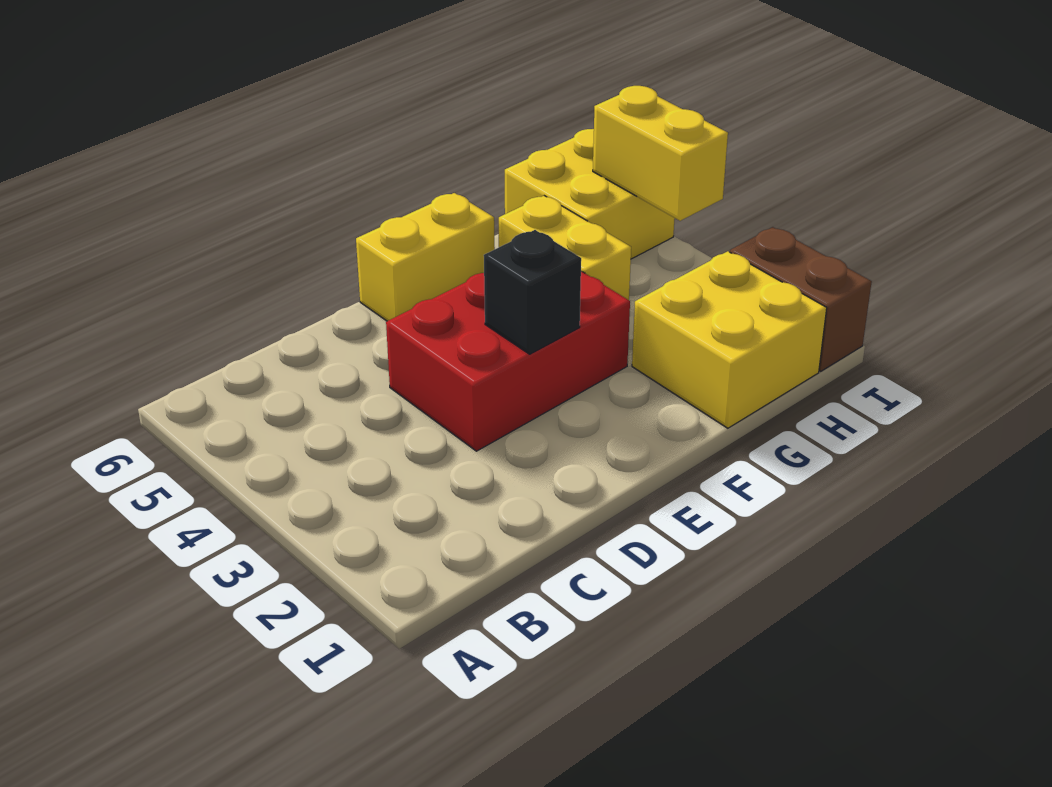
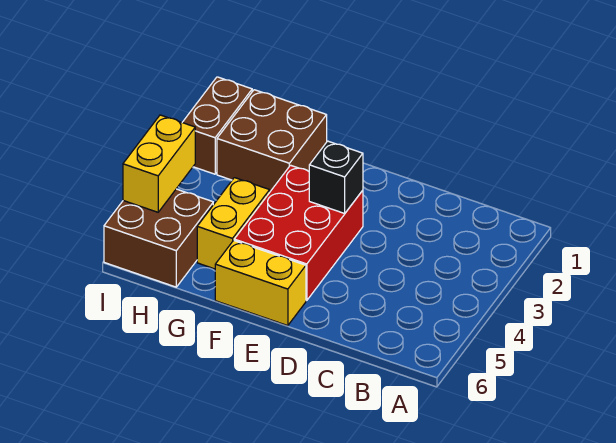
red 2x3 brick [386,271,630,451] -> red 2x3 brick turned to [234,165,363,301]
yellow 2x2 brick [632,251,827,428] -> brown 2x2 brick [217,90,327,191]
yellow 2x2 brick [505,129,675,259] -> brown 2x2 brick [104,189,213,287]

